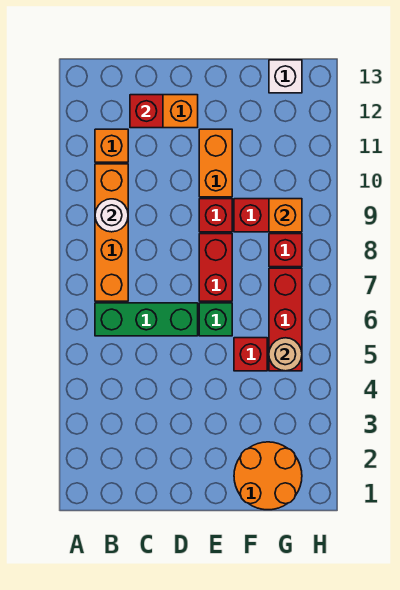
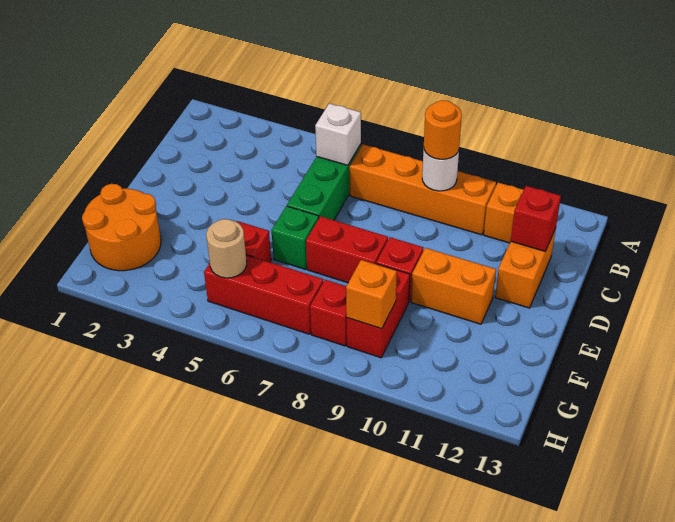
none -> orange 1x1 round brick [424,100,462,159]
white 1x1 brick [269,60,302,93] -> white 1x1 brick moved to [315,103,361,165]

